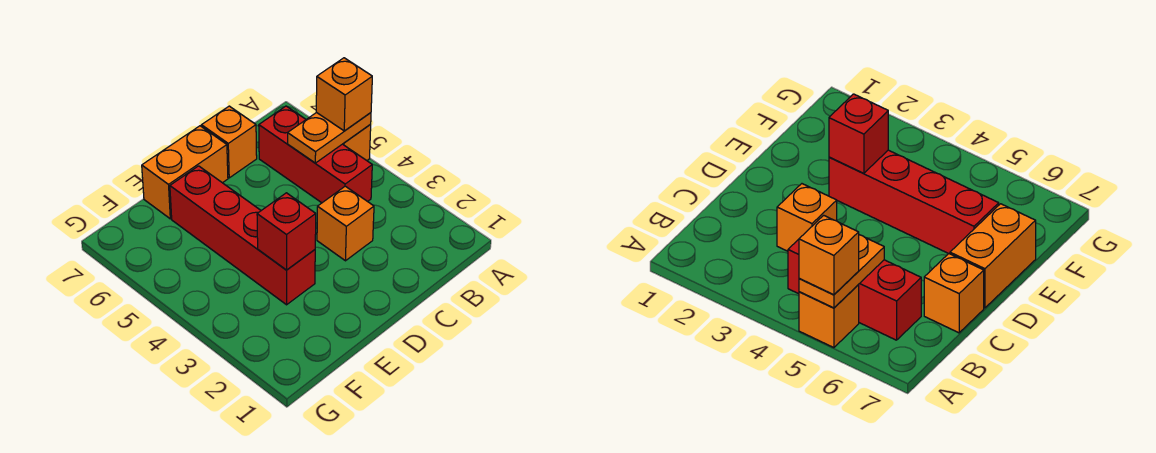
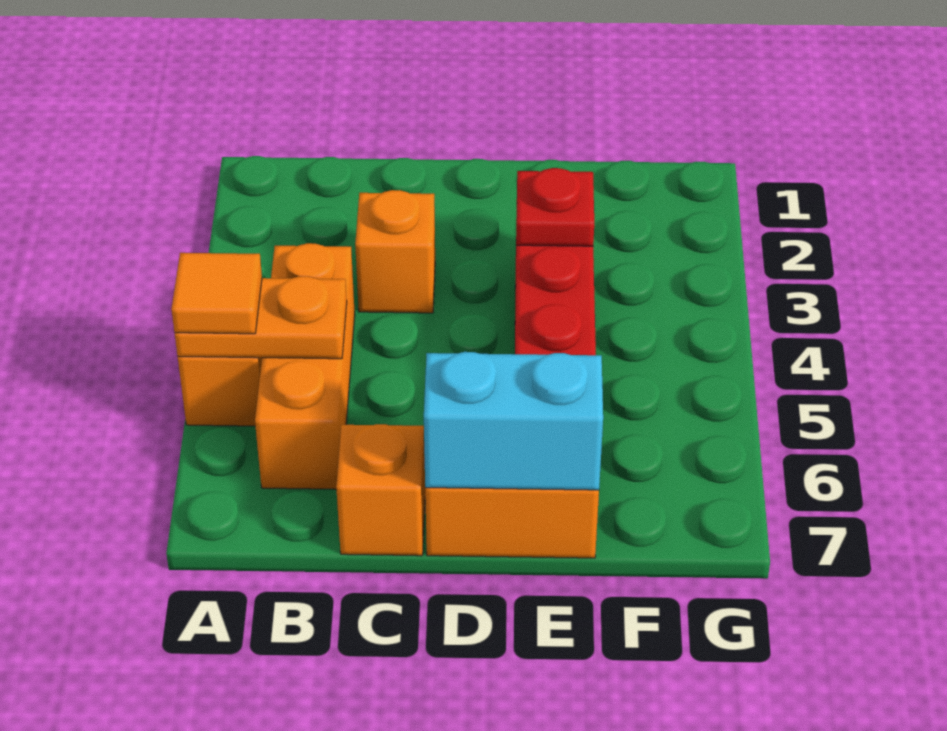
orange 1x1 brick [316,58,372,131] -> orange 1x1 tile [171,253,262,334]
red 1x3 brick [259,106,372,203] -> orange 1x3 brick [255,243,355,489]
none -> cyan 1x2 brick [424,352,603,490]
red 1x1 brick [257,193,316,270] -> red 1x1 plate [516,168,594,246]

